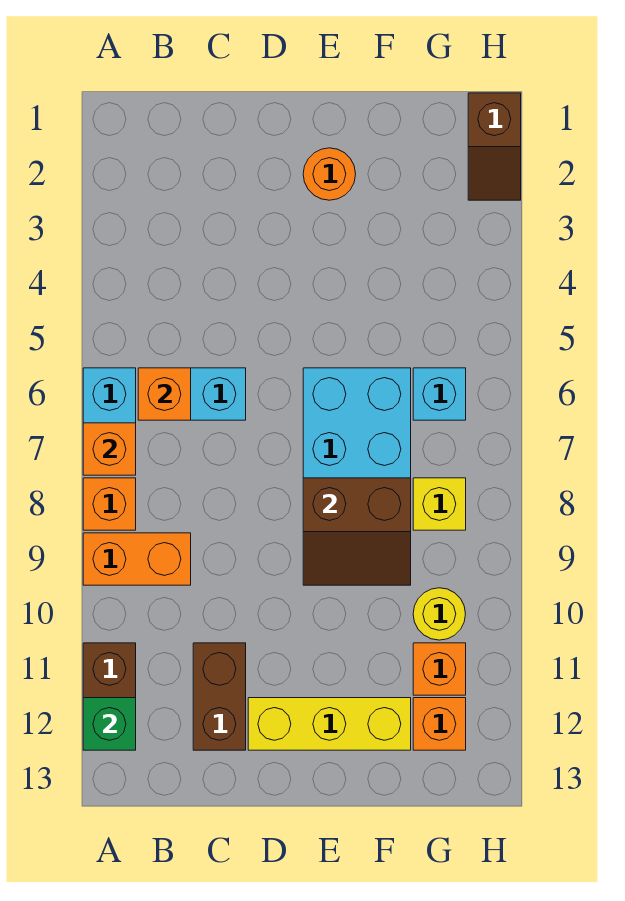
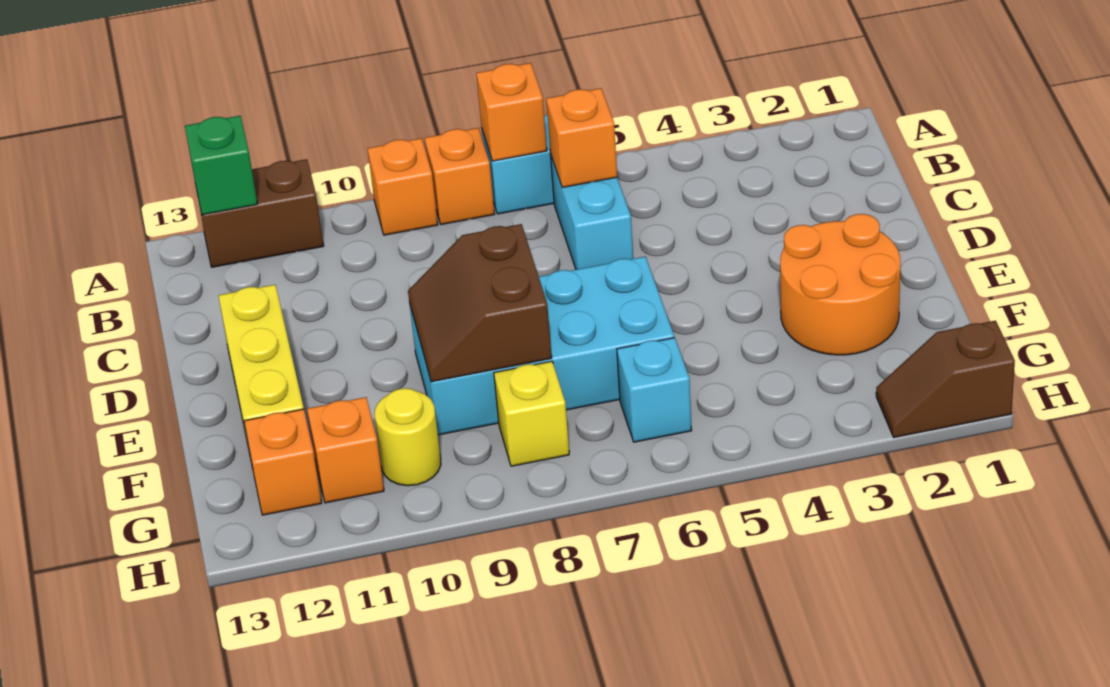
orange 1x2 brick [83,533,191,585] -> orange 1x1 brick [368,138,438,235]
brown 1x2 brick [193,643,246,750] -> none
orange 1x1 round brick [303,148,356,200] -> orange 2x2 round brick [780,214,901,355]

